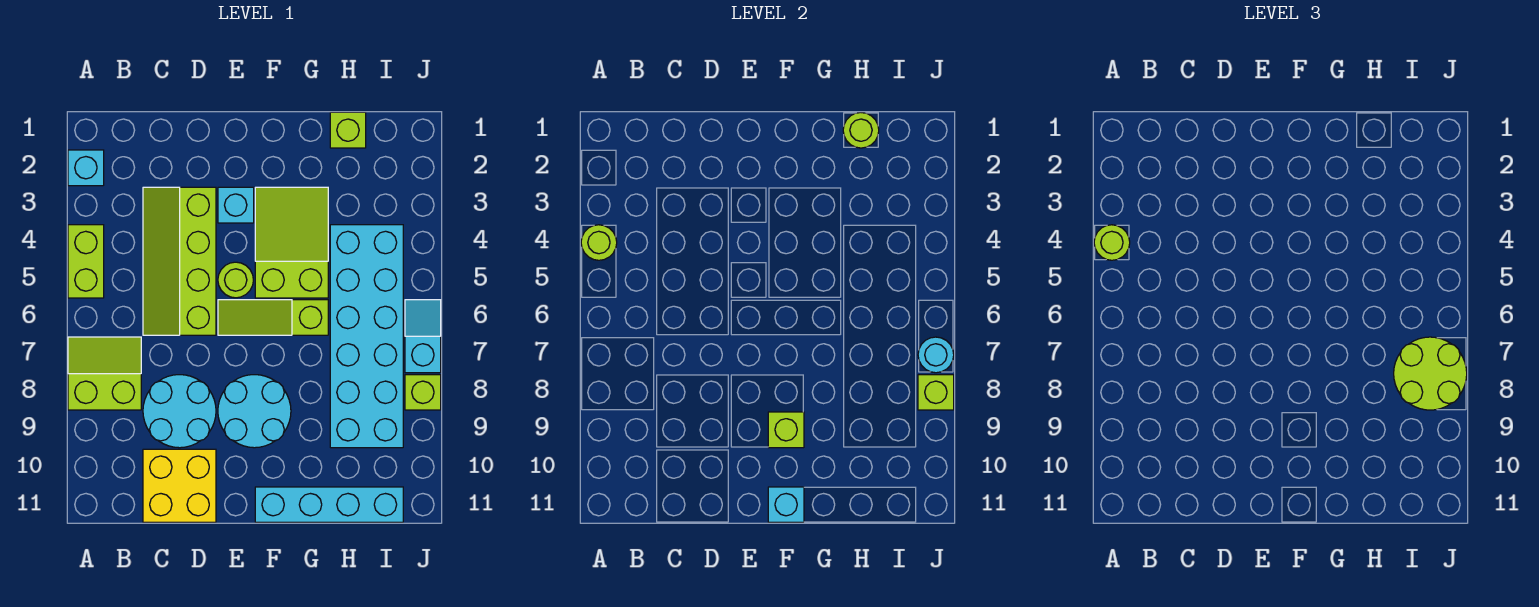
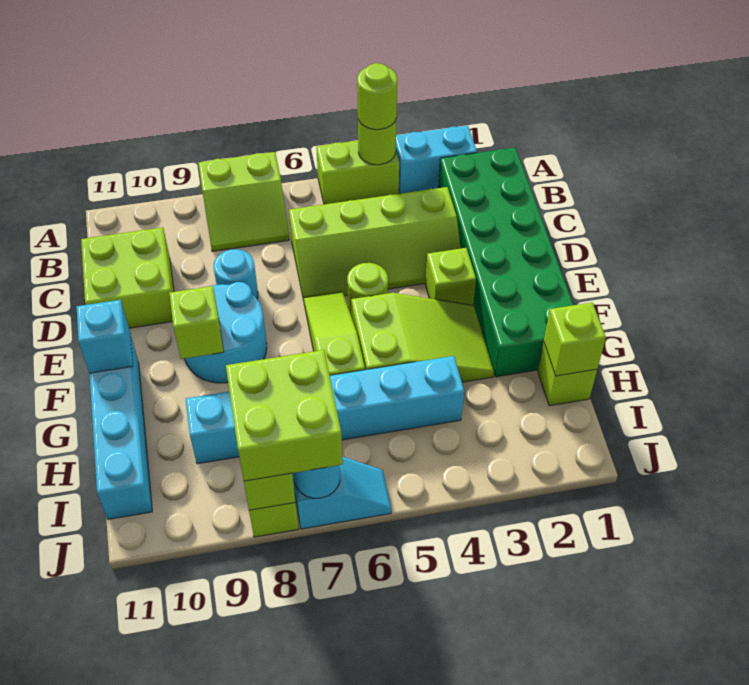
cyan 1x1 brick [68,150,104,186] -> cyan 1x2 brick [396,126,477,194]
lime 2x2 slope [68,337,141,410] -> lime 2x2 slope turned to [198,152,289,252]
none -> green 2x6 brick [439,148,573,377]
lime 2x4 slope [143,187,216,335] -> lime 2x4 slope turned to [289,187,461,300]
cyan 2x2 round brick [143,375,216,448] -> cyan 1x1 round brick [214,249,258,299]
yellow 2x2 brick [143,449,216,522] -> lime 2x2 brick [81,227,174,328]
cyan 1x1 brick [218,187,254,223] -> lime 1x1 brick [426,248,476,305]
lime 1x1 round brick [843,113,879,148] -> lime 1x1 brick [544,302,606,376]
cyan 2x6 brick [330,225,403,448] -> cyan 1x6 brick [186,356,464,464]
lime 2x2 round brick [1394,337,1467,410] -> lime 2x2 brick [226,350,343,481]

